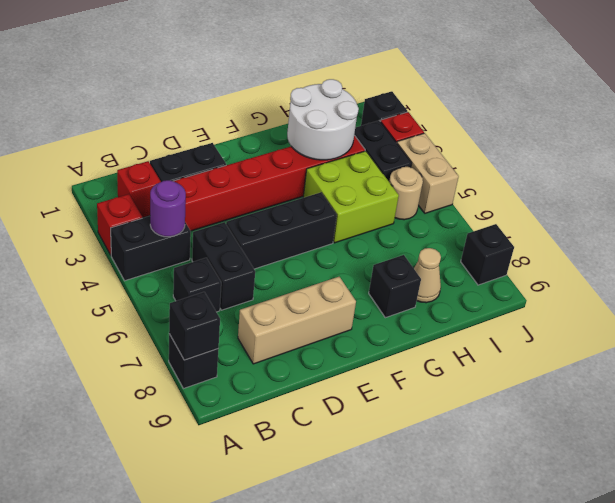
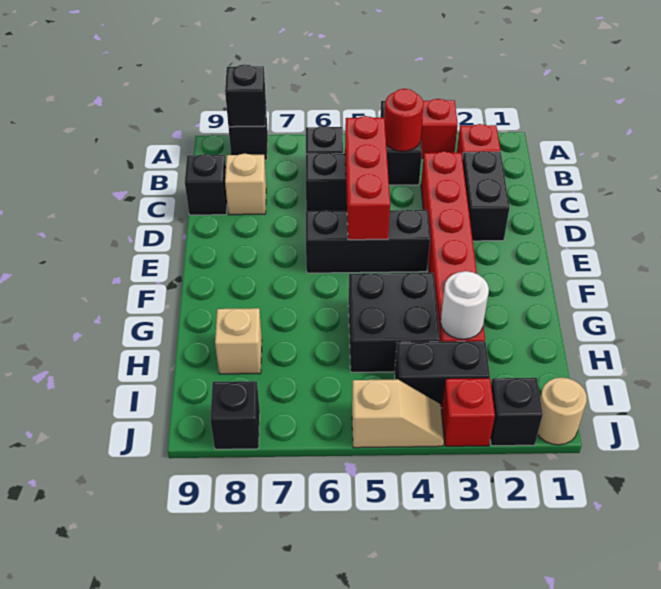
purple 1x1 round brick [150,180,186,237] -> red 1x1 round brick [385,89,424,151]
none -> red 1x3 brick [345,116,390,240]
tan 1x3 brick [238,277,356,364] -> tan 1x1 brick [225,154,266,215]
black 1x3 brick [226,192,337,269] -> black 1x3 brick turned to [306,209,430,273]
white 2x2 round brick [287,79,359,160] -> white 1x1 round brick [441,271,489,339]
lime 2x2 brick [303,151,399,243] -> black 2x2 brick [349,273,440,372]
black 1x1 brick [369,255,421,318] -> black 1x1 brick moved to [185,154,227,215]
tan 1x1 cone [414,248,441,303] -> tan 1x1 brick [215,308,262,374]
tan 1x1 round brick [389,167,423,220] -> tan 1x1 round brick moved to [538,378,587,445]
tan 1x2 brick [397,133,459,213] -> tan 1x2 slope [352,379,444,448]

